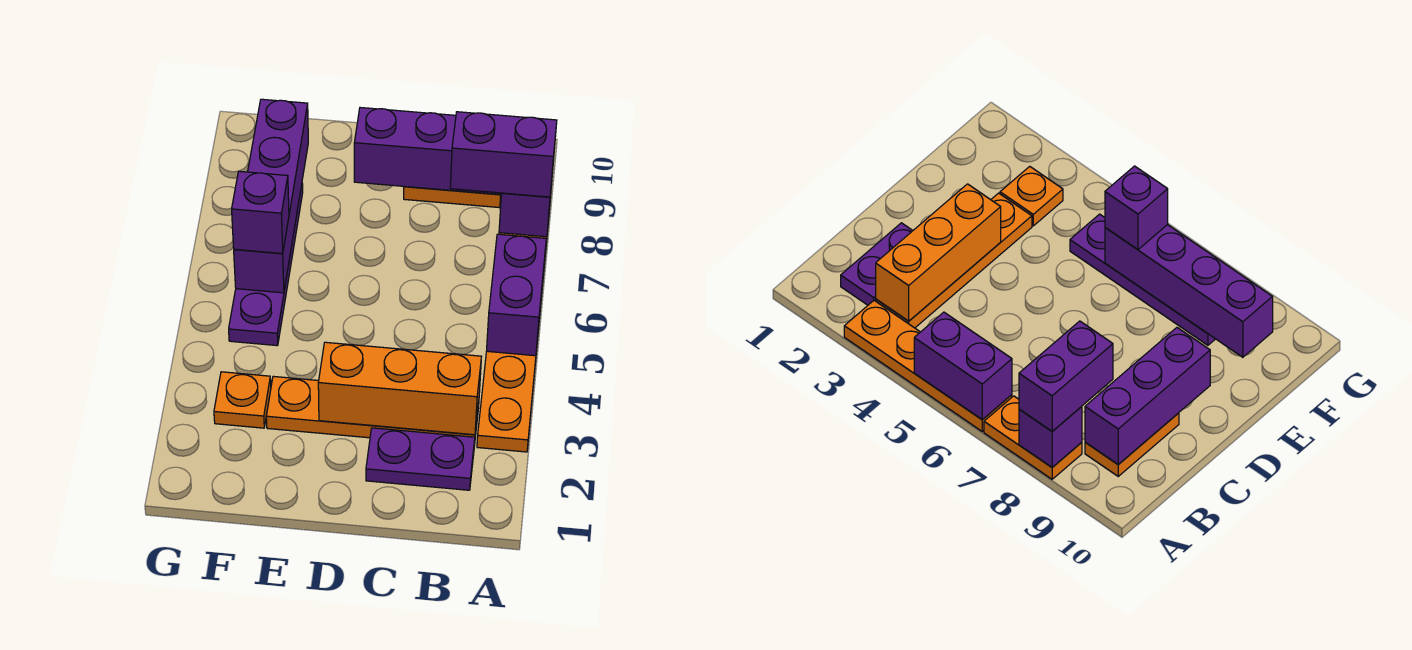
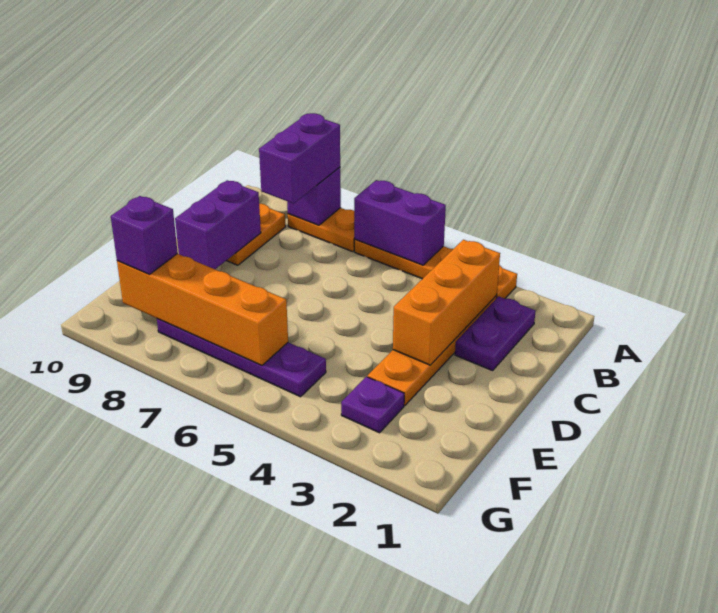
purple 1x3 brick [354,108,501,195] -> purple 1x2 brick [175,180,261,269]
orange 1x1 plate [214,372,271,428] -> purple 1x1 plate [341,377,404,433]
purple 1x4 brick [234,99,308,293] -> orange 1x4 brick [117,254,288,365]
purple 1x1 brick [232,171,289,253] -> purple 1x1 brick moved to [111,196,178,274]

